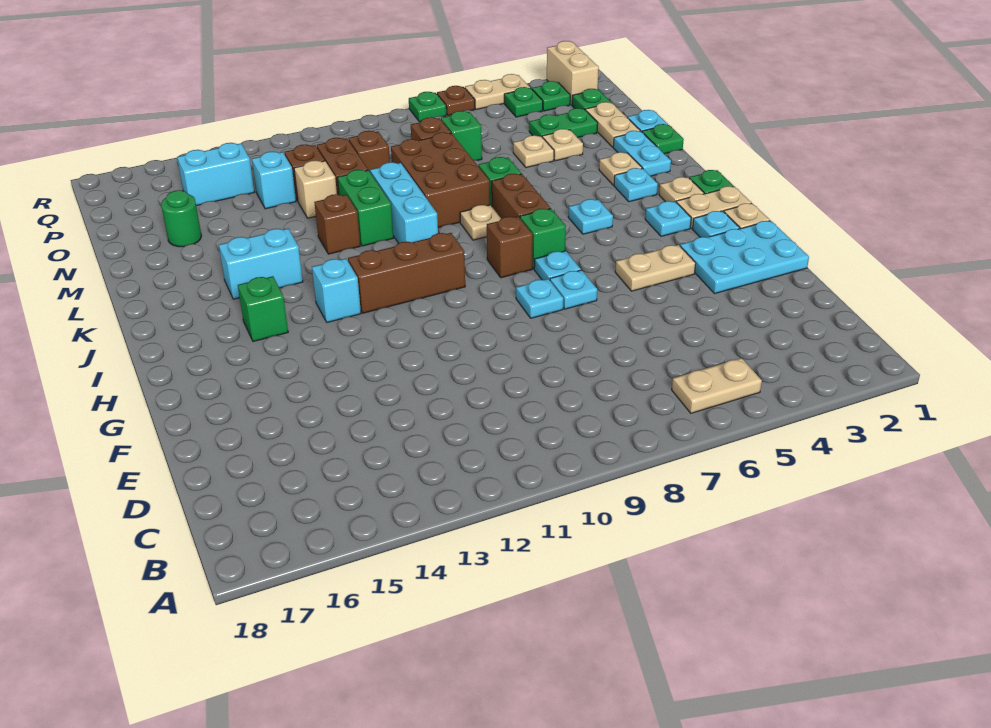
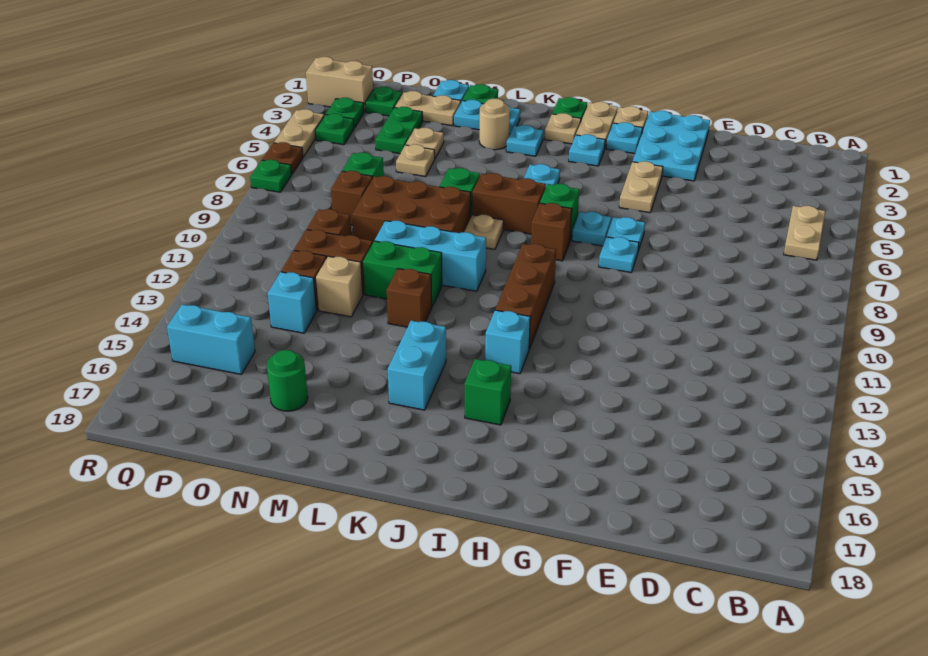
tan 1x1 plate [599,152,642,185] -> tan 1x1 round brick [479,99,510,150]
cyan 1x2 brick [177,143,254,206] -> cyan 1x2 brick turned to [167,304,255,374]

